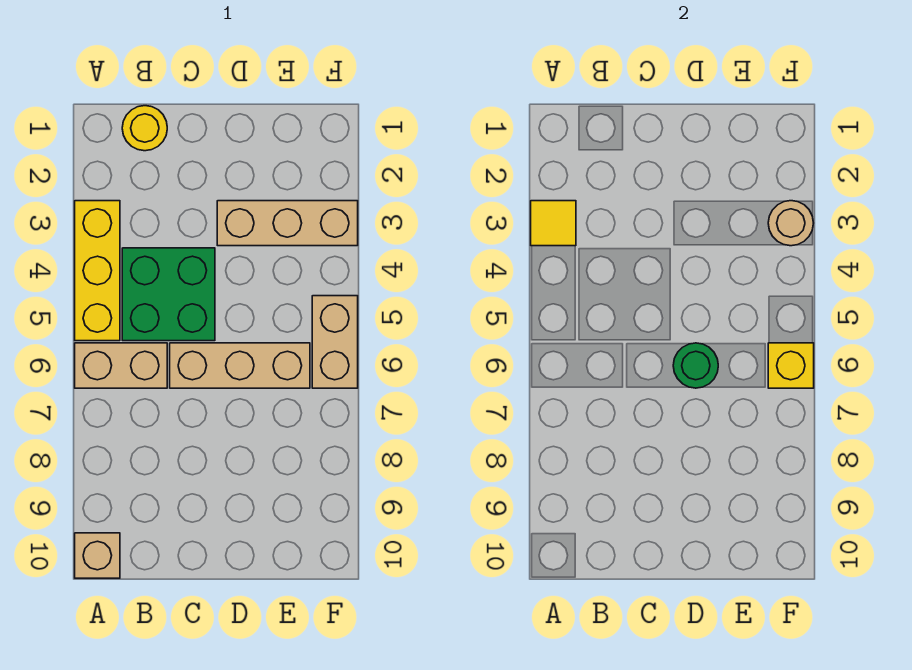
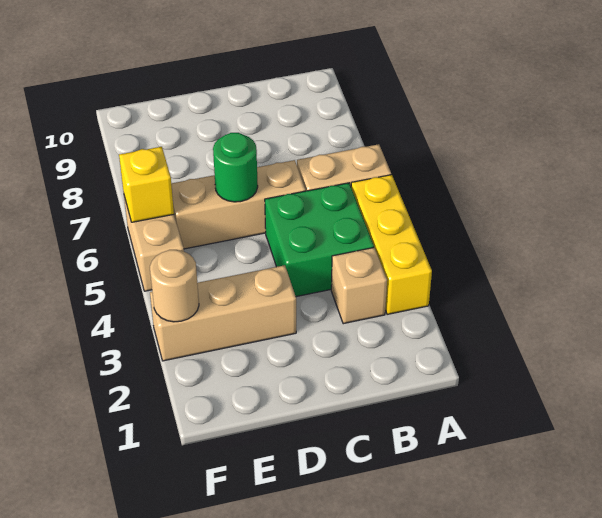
yellow 1x1 tile [531,201,576,246] -> none
tan 1x1 brick [75,533,120,578] -> tan 1x1 brick moved to [331,248,387,324]
yellow 1x1 round brick [122,106,167,151] -> none

